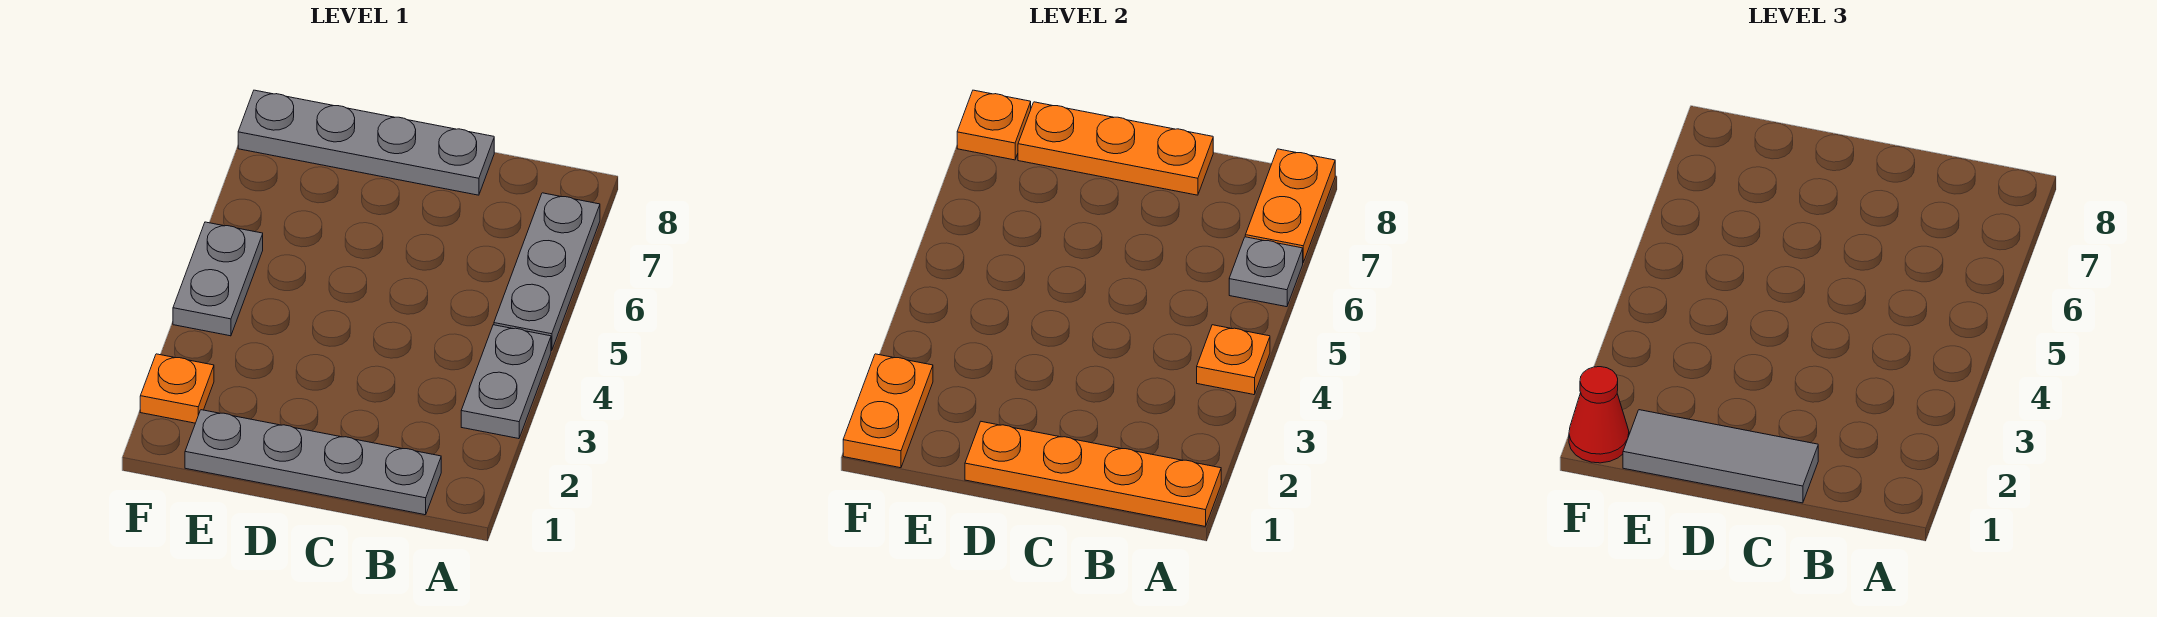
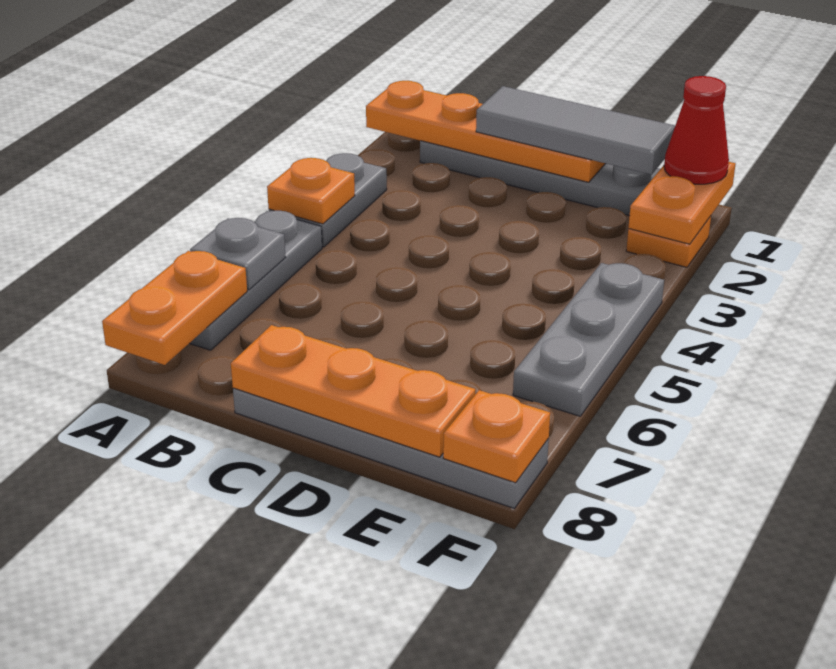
grey 1x2 plate [173,222,263,336] -> grey 1x3 plate [513,263,664,416]

